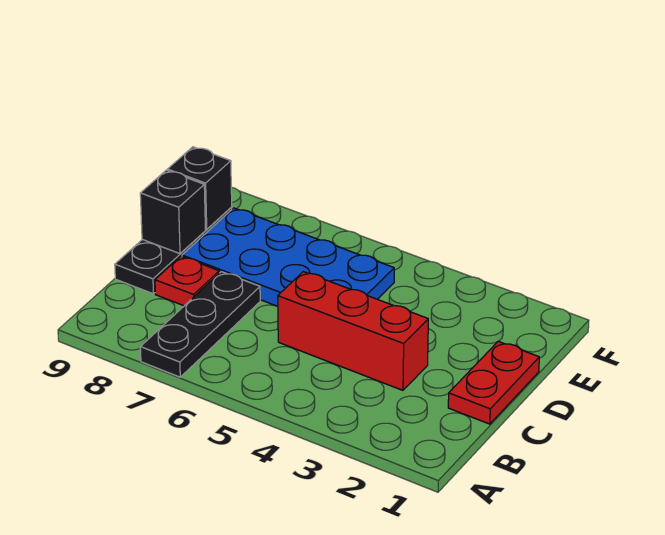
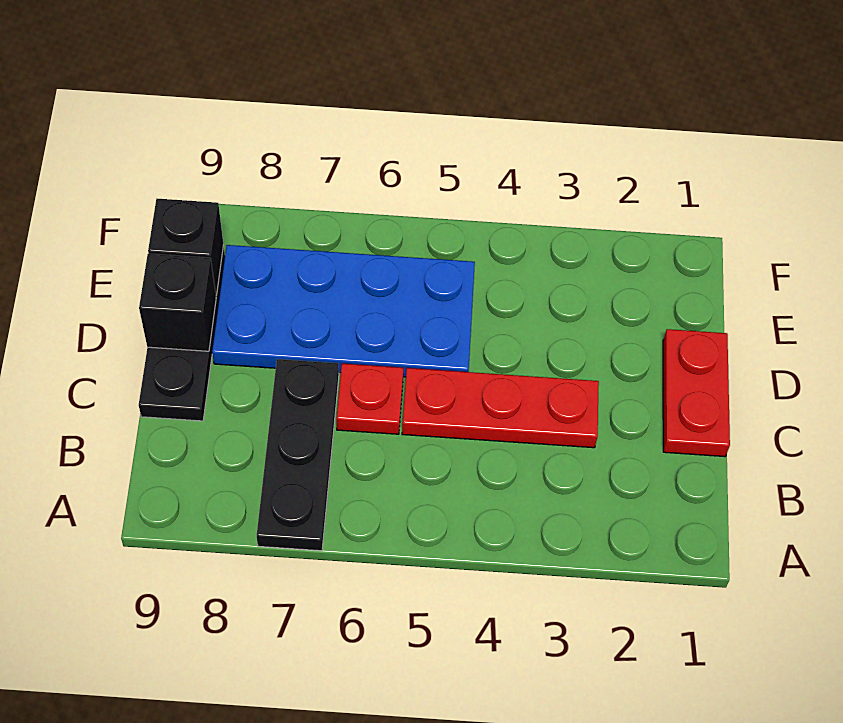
red 1x3 brick [278,272,428,390] -> red 1x3 plate [402,368,599,448]
red 1x1 plate [155,256,219,306] -> red 1x1 plate moved to [336,364,404,434]

